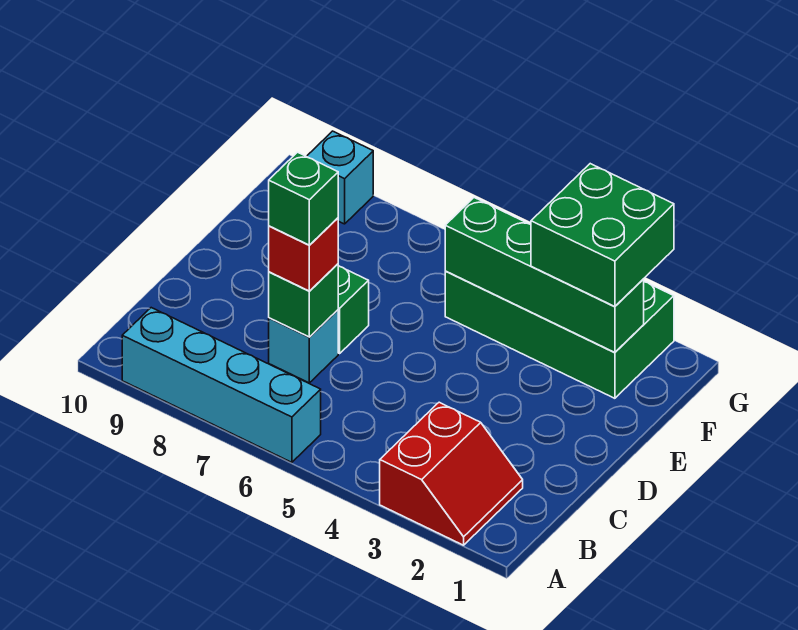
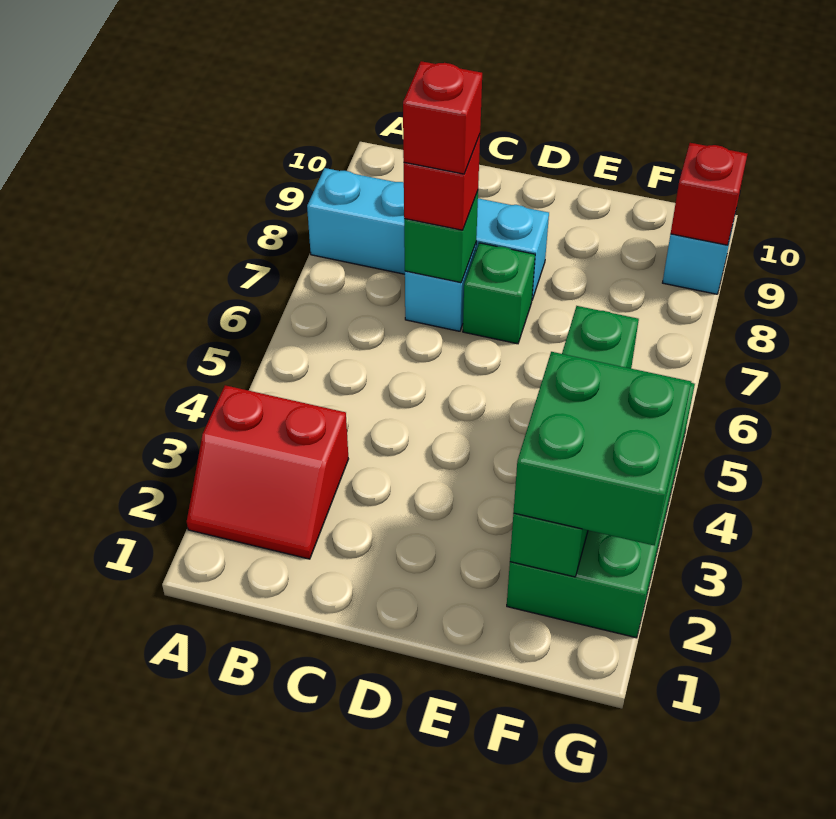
cyan 1x4 brick [122,308,321,462] -> cyan 1x4 brick turned to [307,168,549,300]
green 1x1 brick [269,152,338,245] -> red 1x1 brick [403,61,482,174]
none -> red 1x1 brick [671,143,747,245]

